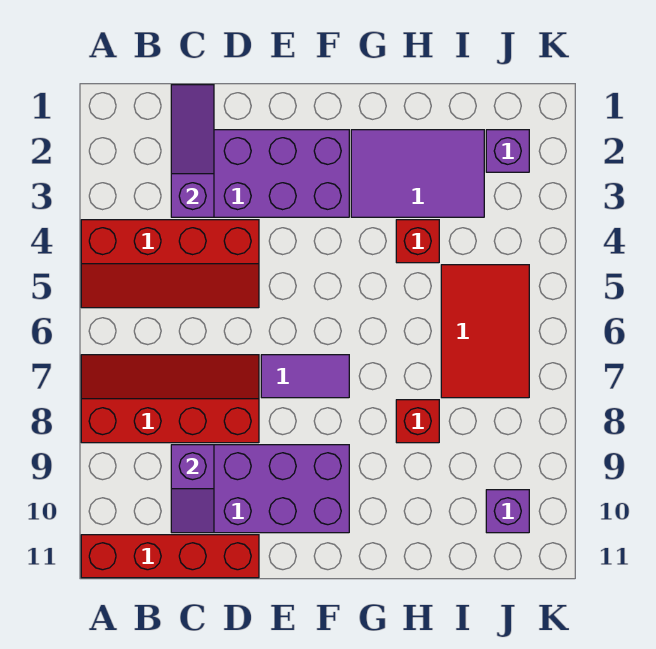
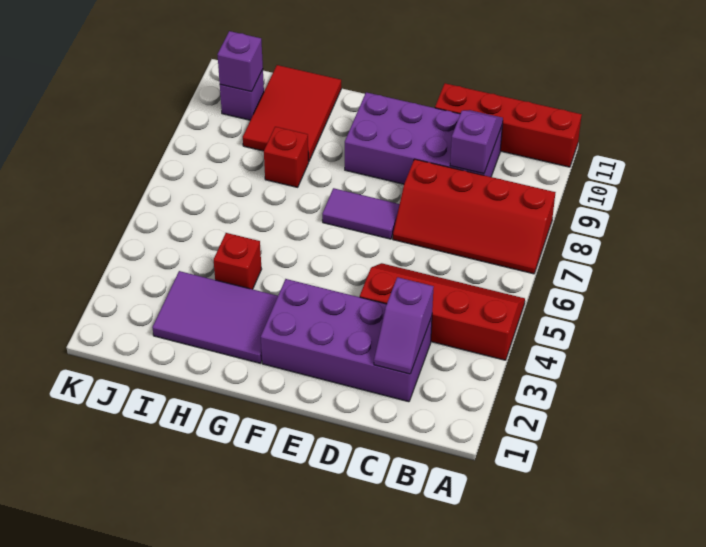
purple 1x3 slope [171,85,214,217] -> purple 1x2 slope [374,277,434,374]
red 2x3 tile [441,265,529,398] -> red 2x3 tile moved to [243,65,341,161]
purple 1x1 brick [486,130,529,172] -> purple 1x1 brick moved to [218,31,263,92]

